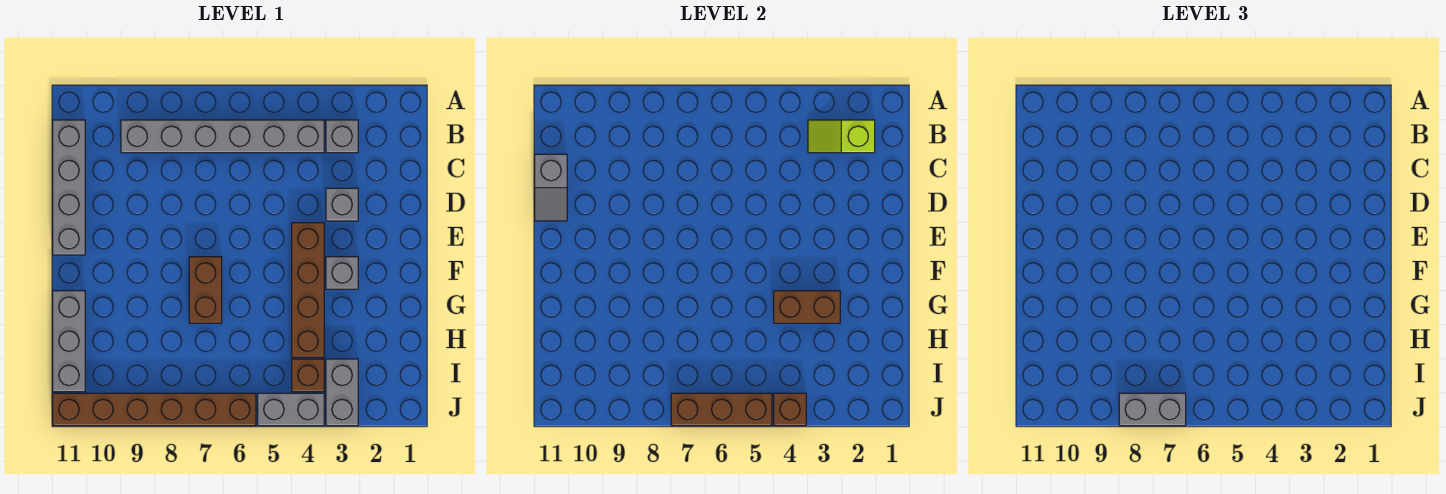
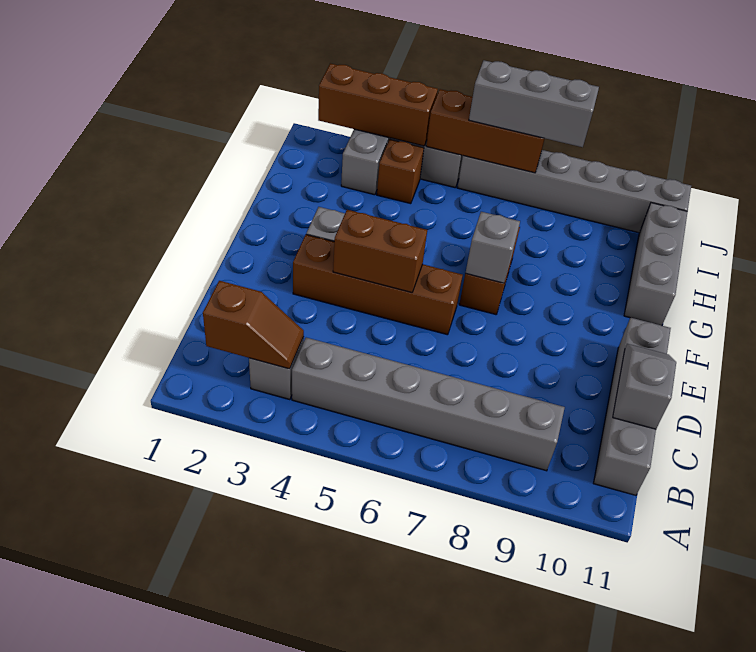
lime 1x2 slope [808,120,875,153] -> brown 1x2 slope [203,281,304,369]
grey 1x1 brick [326,188,358,221] -> grey 1x1 brick moved to [466,212,520,283]
brown 1x4 brick [292,223,324,357] -> brown 1x4 brick turned to [293,235,463,335]
brown 1x2 brick [774,291,840,323] -> brown 1x2 brick moved to [333,210,427,293]
brown 1x1 brick [774,393,806,426] -> brown 1x3 brick [318,63,438,146]
brown 1x6 brick [53,393,256,426] -> grey 1x6 brick [457,150,691,233]
grey 1x2 brick [1119,393,1186,426] -> grey 1x3 brick [469,60,599,147]

